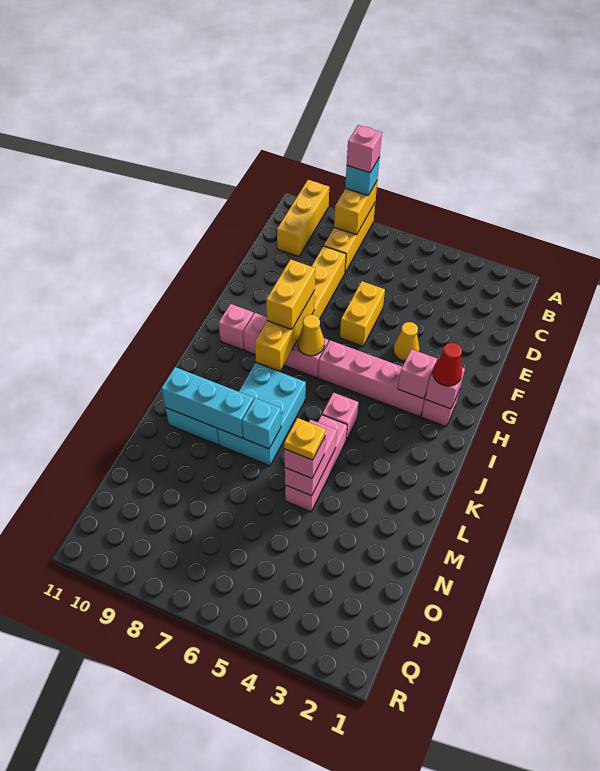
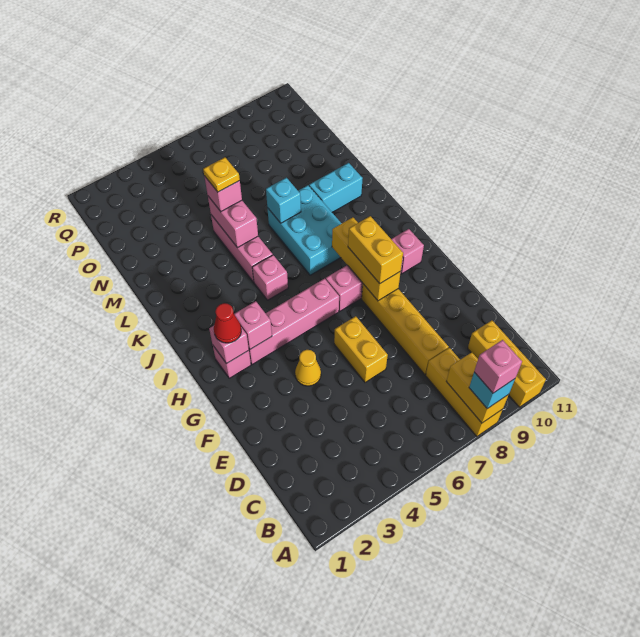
yellow 1x1 cone [298,314,324,356] -> none
cyan 1x3 brick [161,367,254,438] -> none

